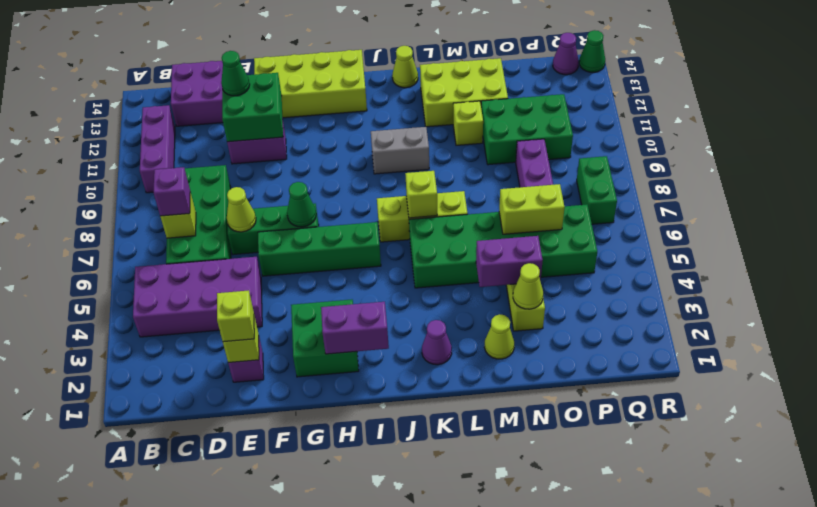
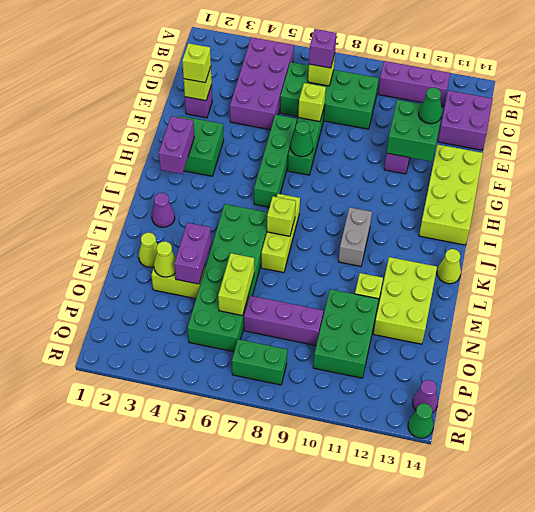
lime 1x1 cone [227,187,256,232] -> lime 1x1 brick [298,83,326,122]

